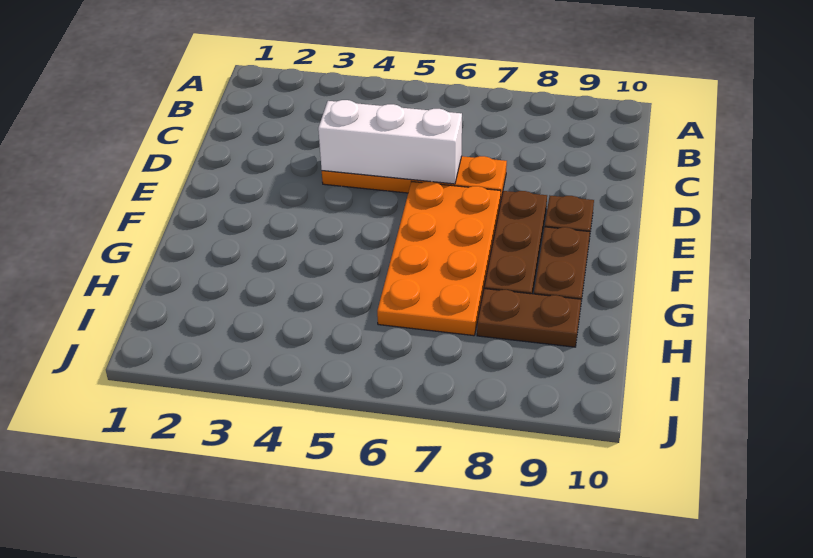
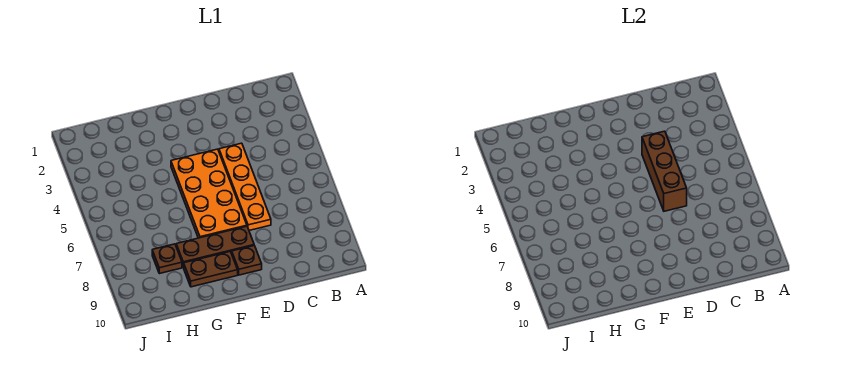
white 1x3 brick [318,100,462,184] -> brown 1x3 brick [642,131,687,211]
orange 2x4 plate [377,182,501,336] -> orange 2x4 plate turned to [171,149,247,238]
brown 1x2 plate [477,289,581,347] -> brown 1x1 plate [152,244,182,274]

